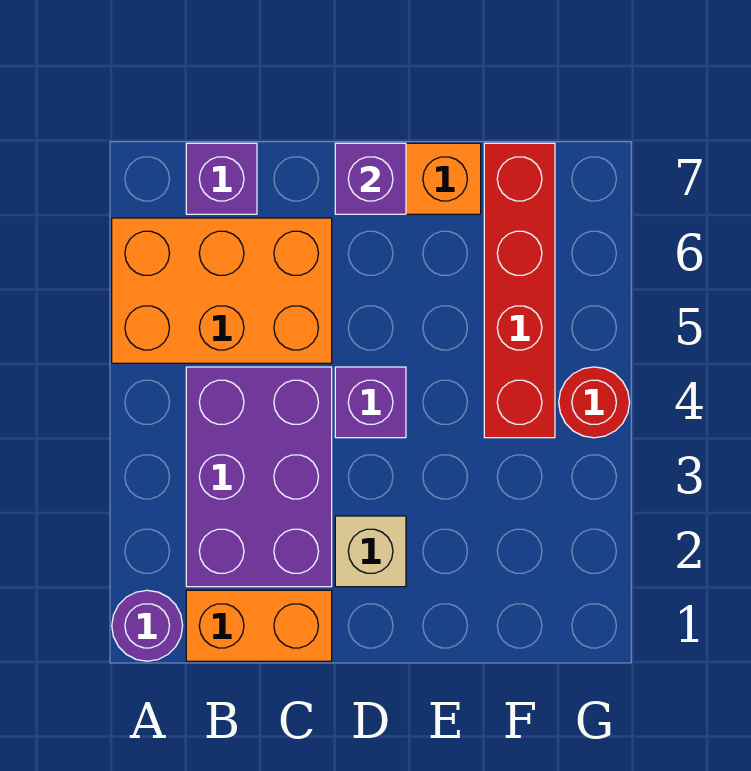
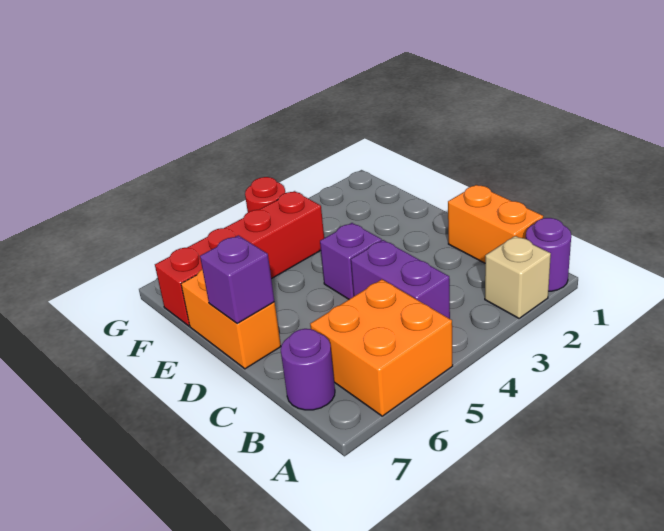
orange 2x3 brick [112,218,332,363] -> orange 2x2 brick [310,279,453,416]
purple 2x3 brick [186,367,332,587] -> purple 1x2 brick [351,240,450,319]
purple 1x1 brick [186,143,257,214] -> purple 1x1 round brick [281,329,335,410]
tan 1x1 brick [335,516,406,587] -> tan 1x1 brick moved to [485,236,551,318]

